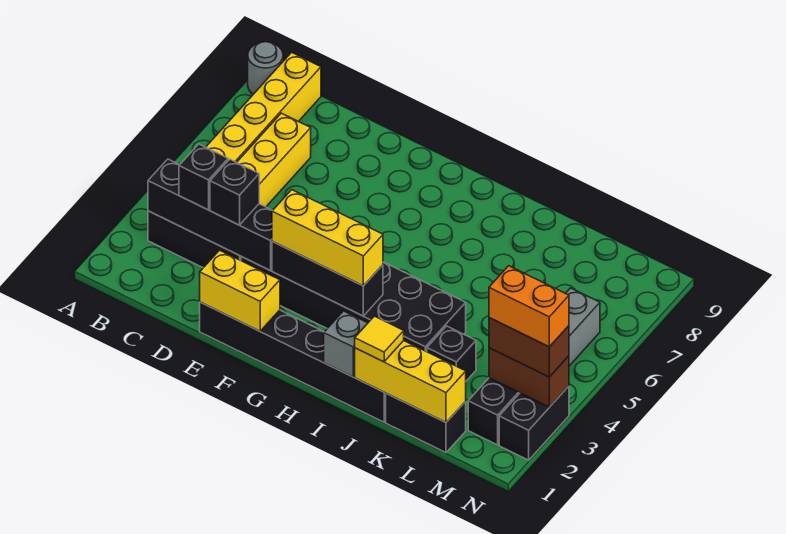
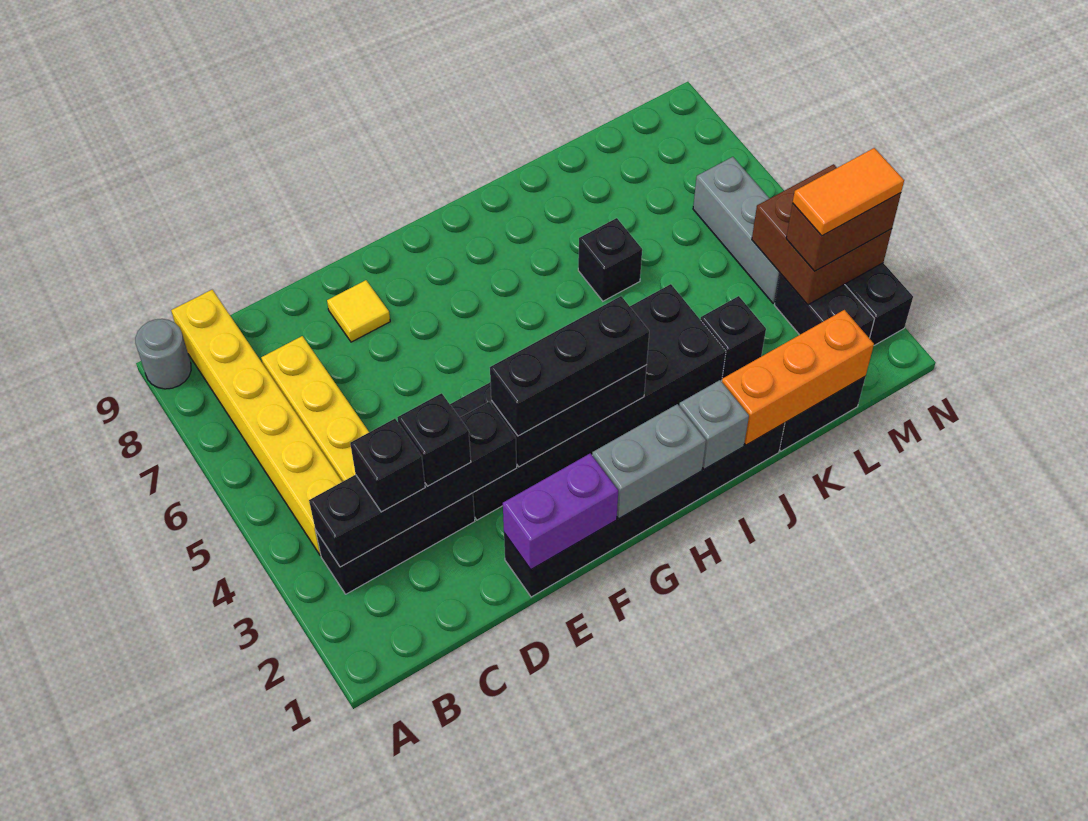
yellow 1x2 brick [200,250,280,331] -> purple 1x2 brick [503,454,618,569]
yellow 1x3 brick [272,190,383,286] -> black 1x3 brick [490,296,649,436]
none -> grey 1x2 brick [592,404,706,519]
yellow 1x3 brick [355,341,466,422] -> orange 1x3 brick [722,310,874,445]
yellow 1x1 tile [355,316,404,362] -> yellow 1x1 tile moved to [327,280,390,342]
none -> black 1x1 brick [578,218,642,301]
brown 1x2 brick [489,348,569,407] -> brown 2x2 brick [752,164,892,305]
orange 1x2 brick [489,266,569,347] -> orange 1x2 tile [793,148,904,236]

